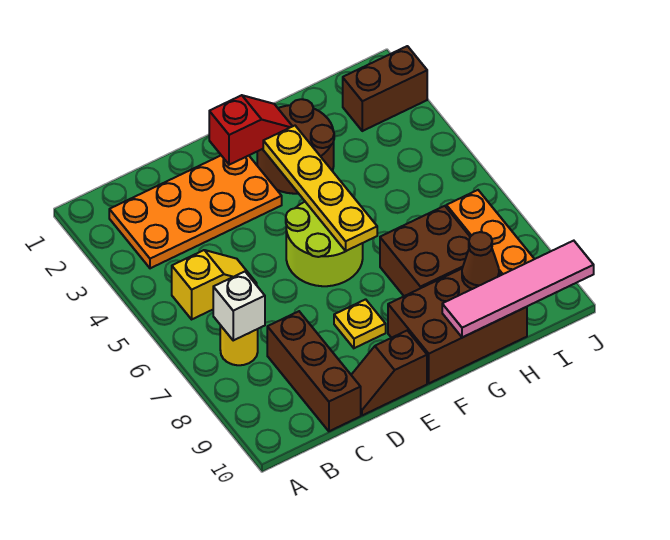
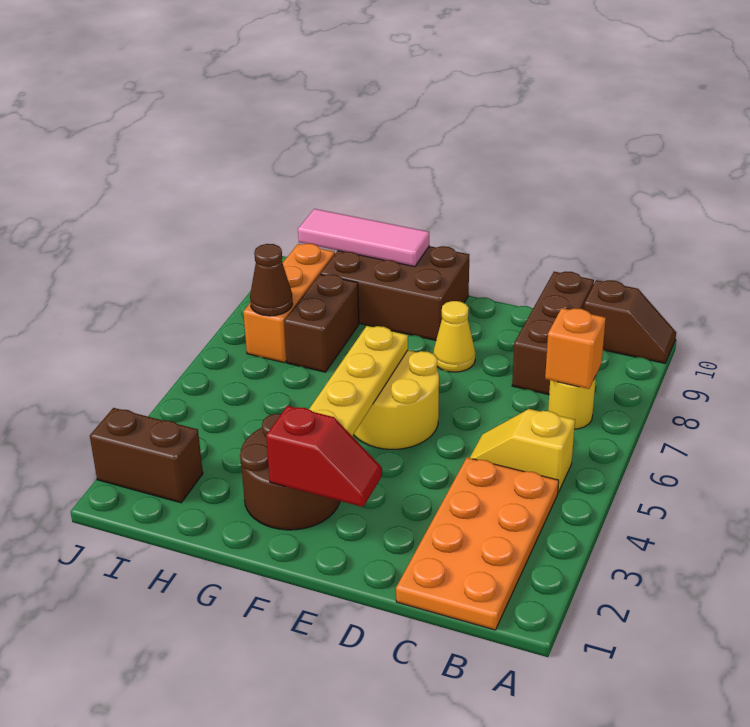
orange 2x4 plate [109,156,282,268] -> orange 2x4 plate turned to [396,458,559,630]
white 1x1 brick [213,272,265,340] -> orange 1x1 brick [545,308,606,389]
brown 1x2 slope [352,331,427,415] -> brown 1x2 slope moved to [584,280,676,363]
red 1x2 slope [209,95,292,165] -> red 1x2 slope turned to [266,406,382,507]
lime 2x2 round brick [286,202,363,286] -> yellow 2x2 round brick [353,350,439,449]
yellow 1x1 plate [334,299,386,348] -> yellow 1x1 cone [433,301,476,372]
brown 2x2 brick [380,206,470,296] -> brown 1x2 brick [284,274,359,372]
pink 1x4 tile [442,241,594,338] -> pink 1x3 tile [298,209,429,267]
brown 1x1 cone [462,232,499,289] -> brown 1x1 cone moved to [250,244,293,316]

